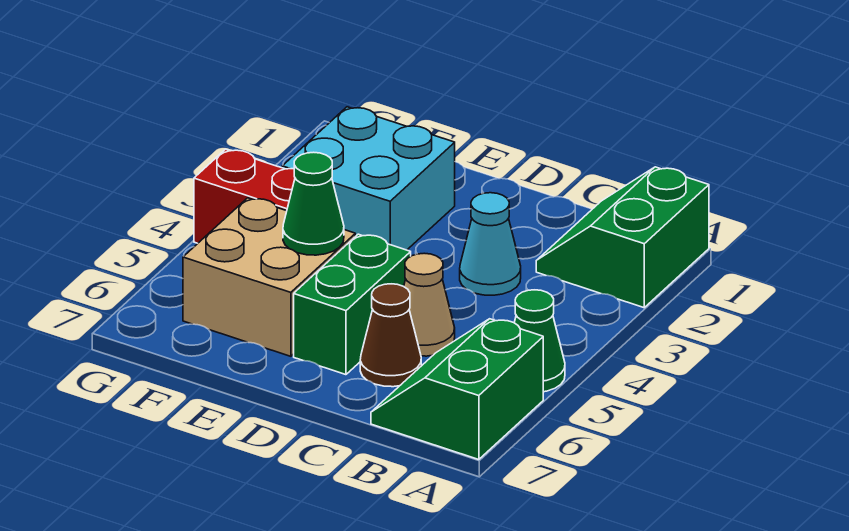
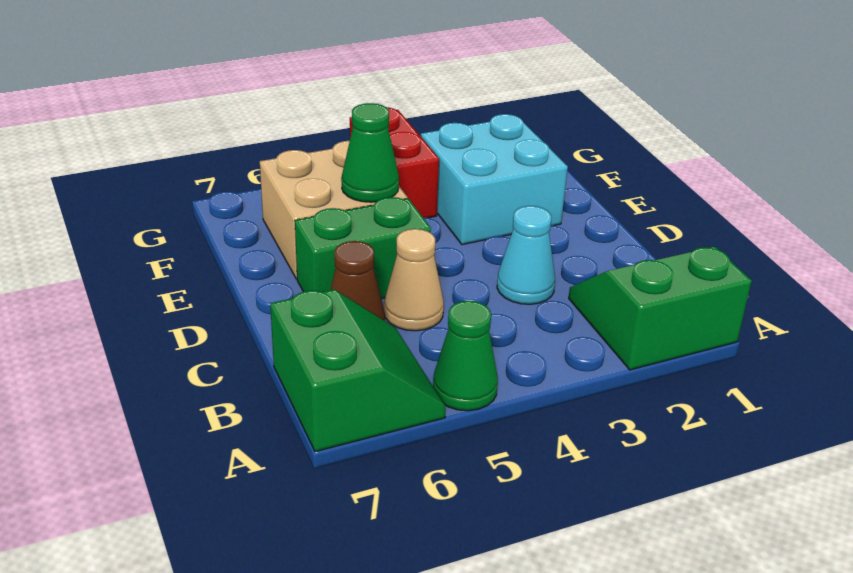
green 2x2 slope [371,319,543,460] -> green 2x2 slope turned to [270,289,446,452]

